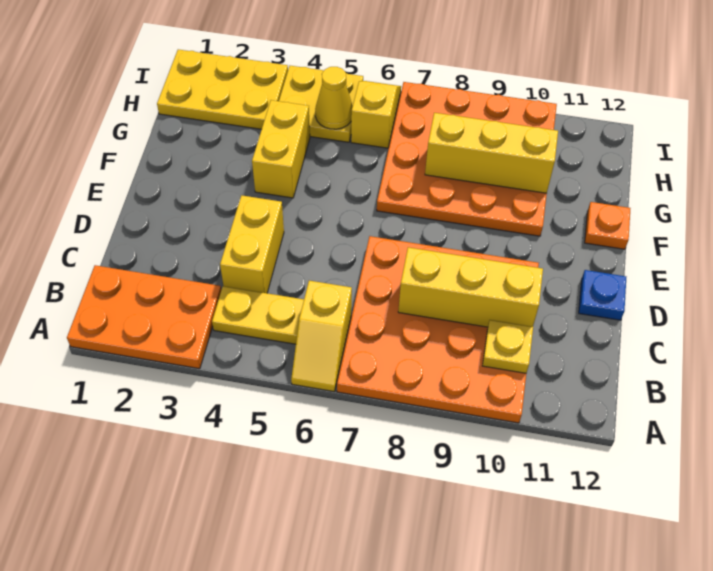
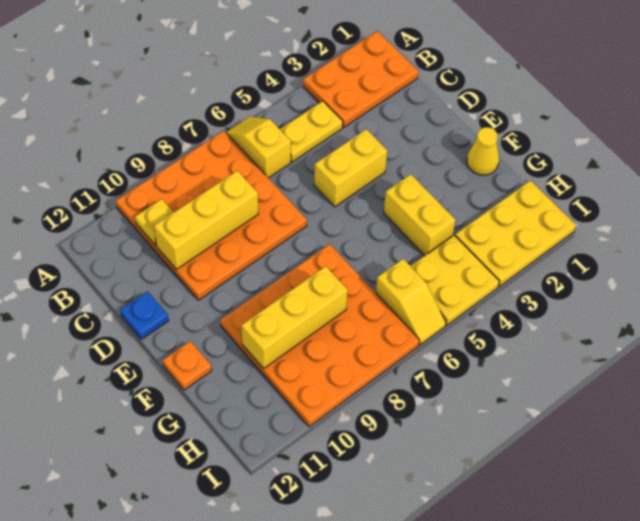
yellow 1x2 brick [220,195,284,293] -> yellow 1x2 brick turned to [314,129,387,207]
yellow 1x1 cone [315,67,353,129] -> yellow 1x1 cone moved to [467,127,499,175]

